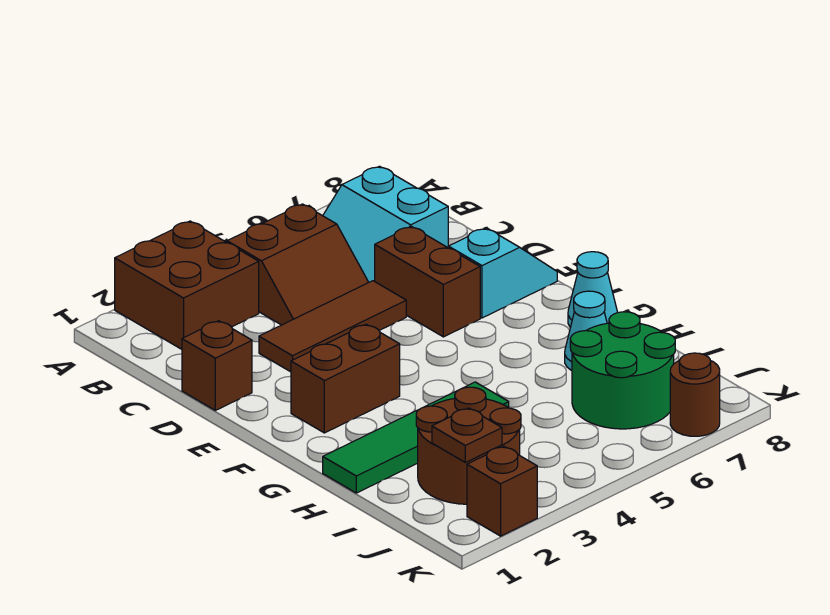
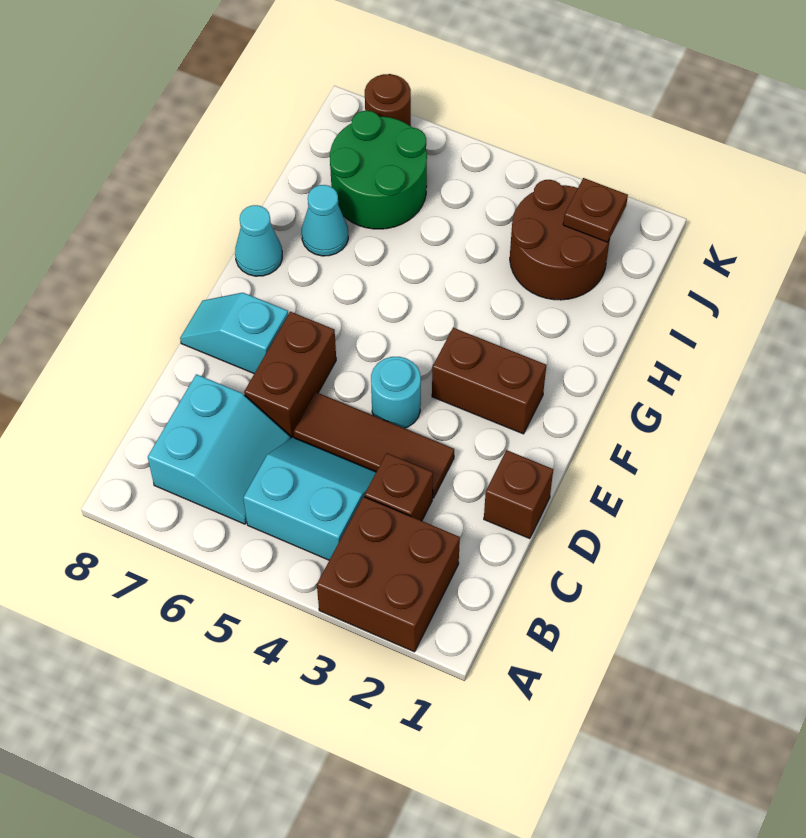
brown 2x2 slope [227,204,369,325] -> cyan 2x2 slope [243,437,376,560]
none -> cyan 1x1 round brick [371,357,421,428]
green 1x4 tile [323,382,509,493] -> none
brown 1x1 brick [467,446,537,536] -> brown 1x1 brick moved to [365,453,433,521]

